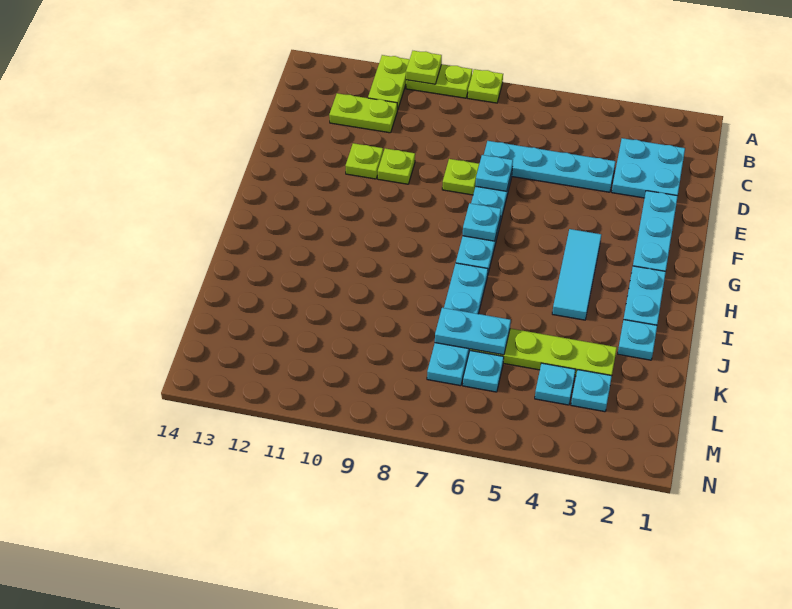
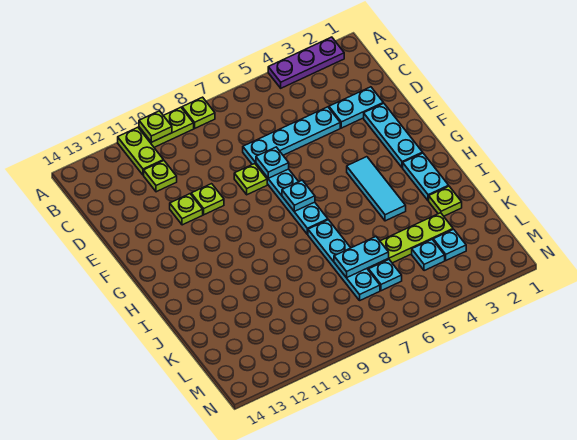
none -> purple 1x3 plate [268,37,344,88]
cyan 2x2 plate [612,138,685,198] -> cyan 1x2 plate [329,87,383,128]
lime 1x2 plate [329,93,397,133] -> lime 1x1 plate [144,161,177,192]
cyan 1x1 plate [618,320,657,360] -> lime 1x1 plate [429,186,462,216]

